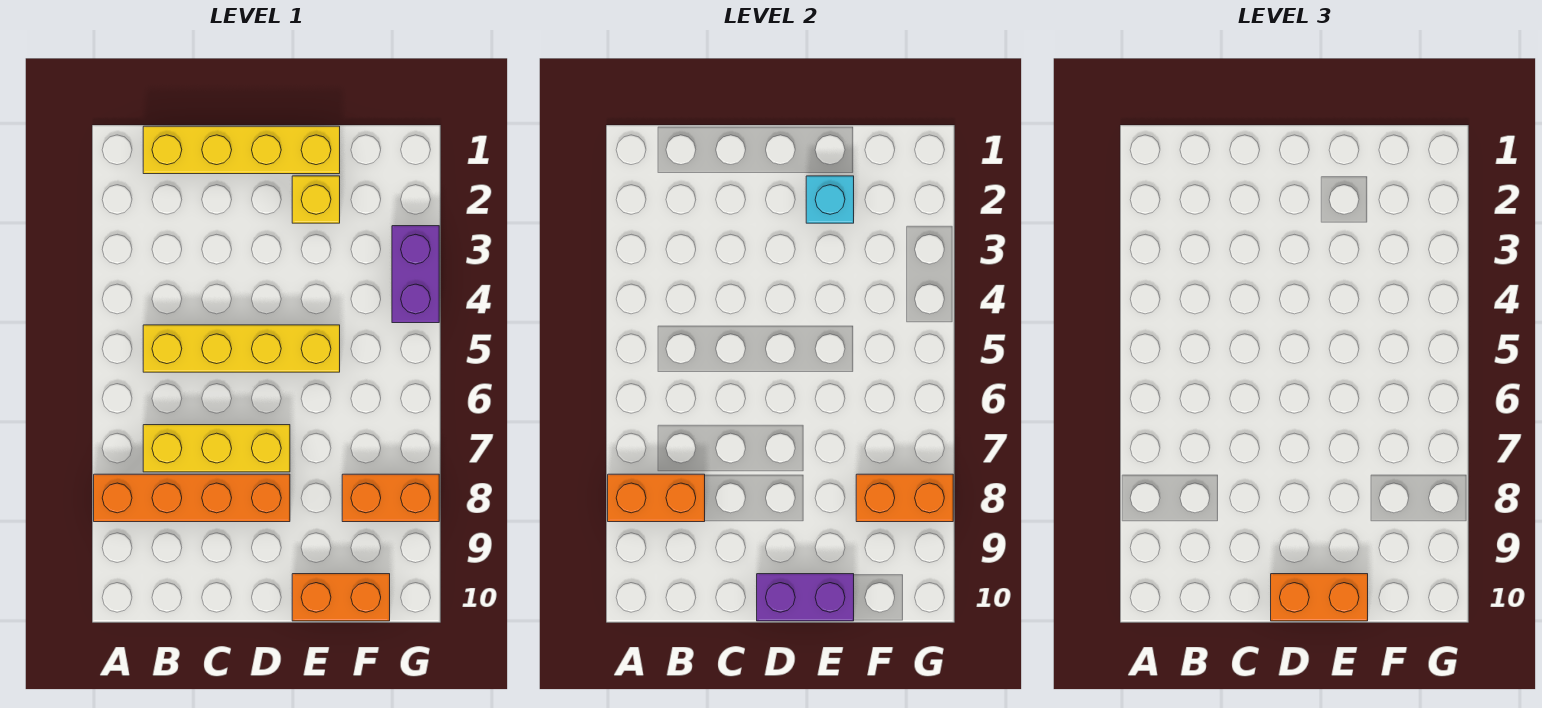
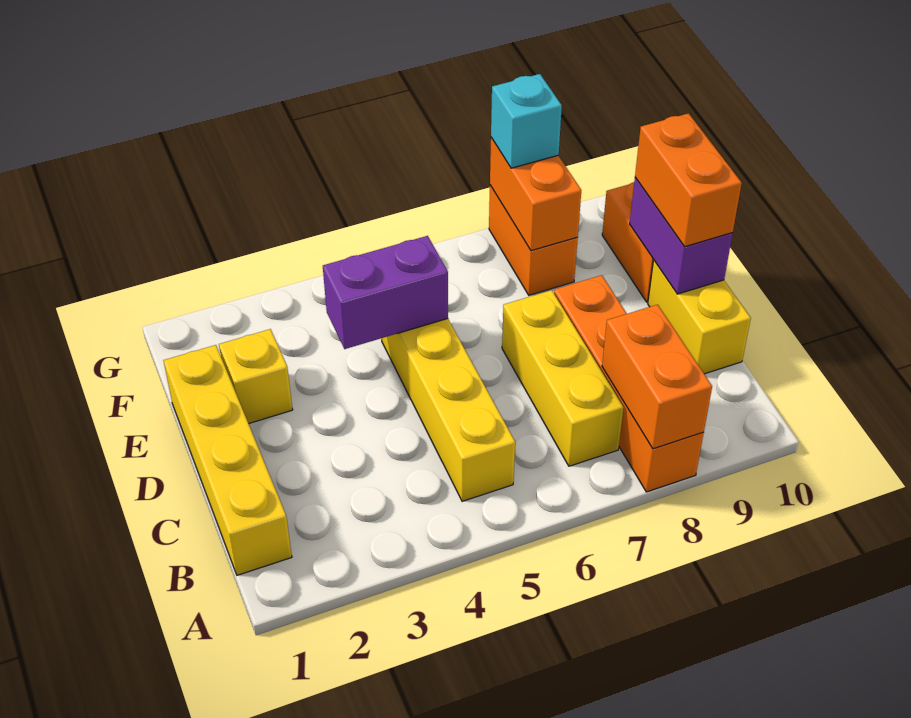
none -> yellow 1x2 brick [648,260,751,374]
cyan 1x1 brick [806,176,854,223] -> cyan 1x1 brick moved to [491,74,562,168]
purple 1x2 brick [392,226,439,323] -> purple 1x2 brick moved to [323,236,448,349]

